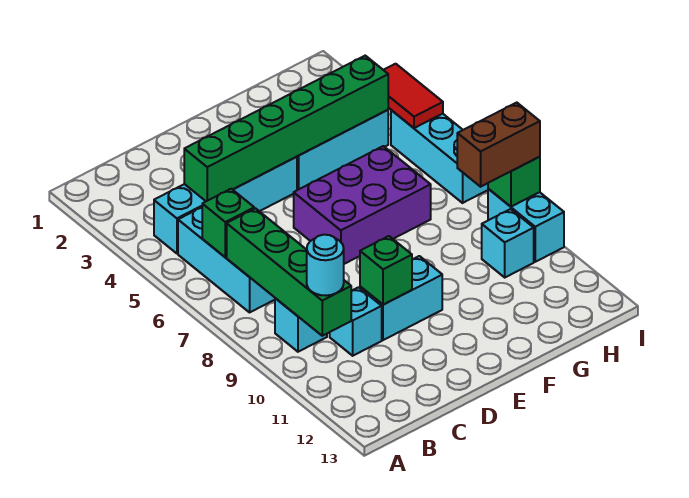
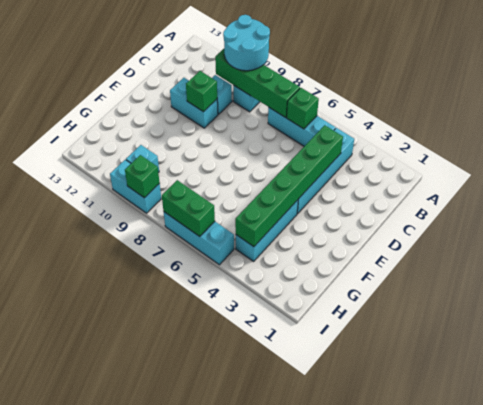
cyan 1x1 round brick [307,235,344,296] -> cyan 2x2 round brick [223,15,270,71]
cyan 1x2 brick [360,256,442,340] -> cyan 1x2 brick turned to [170,78,218,128]
purple 2x3 brick [294,146,431,264] -> none
brown 1x2 brick [457,103,540,187] -> none
red 1x2 tile [384,64,443,128] -> none
none -> green 1x2 brick [162,180,215,236]

